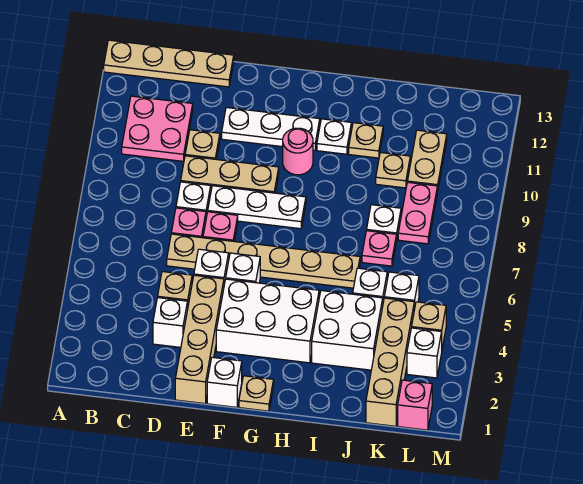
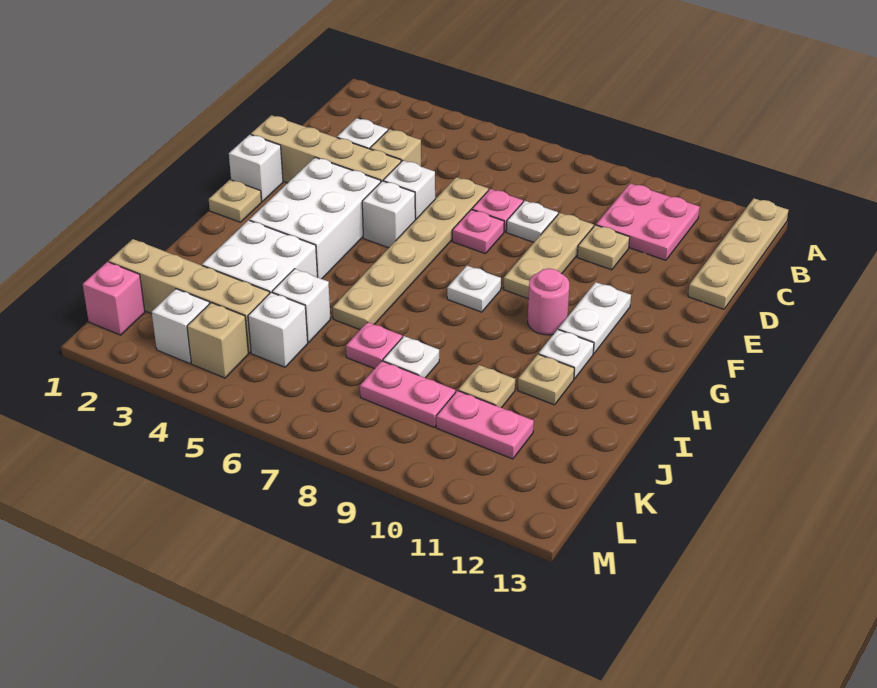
white 1x3 plate [208,186,306,229] -> white 1x1 plate [447,266,501,312]
white 1x3 plate [222,107,320,150] -> white 1x2 plate [558,282,631,354]
tan 1x2 plate [407,130,447,191] -> pink 1x2 plate [436,391,534,459]

